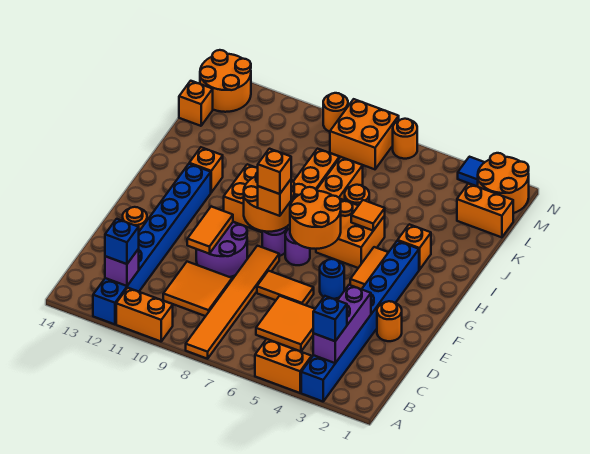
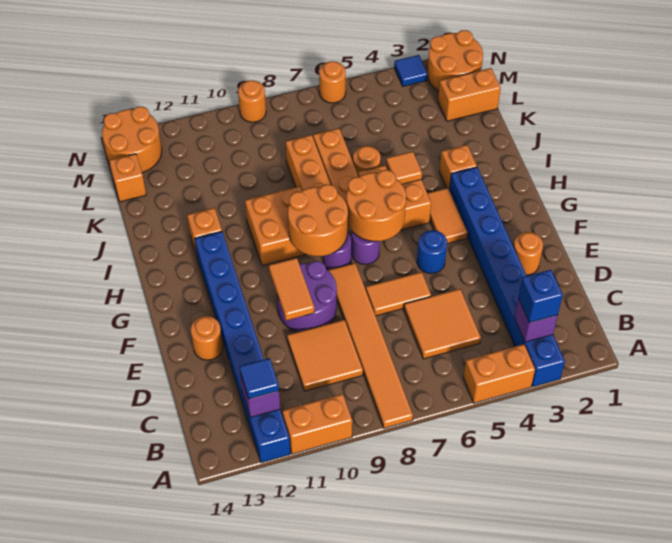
purple 1x3 brick [313,285,371,363] -> purple 1x1 brick [514,299,558,342]
blue 1x1 brick [105,219,139,264] -> blue 1x1 tile [240,358,279,399]
orange 1x1 brick [258,180,291,216] -> none
orange 1x1 brick [258,149,291,194] -> none
orange 2x2 brick [330,99,399,169] -> none

